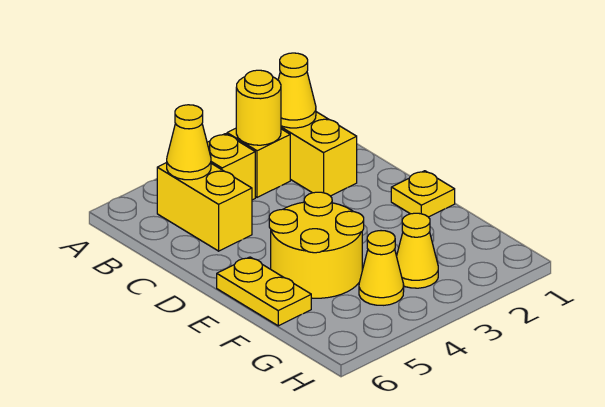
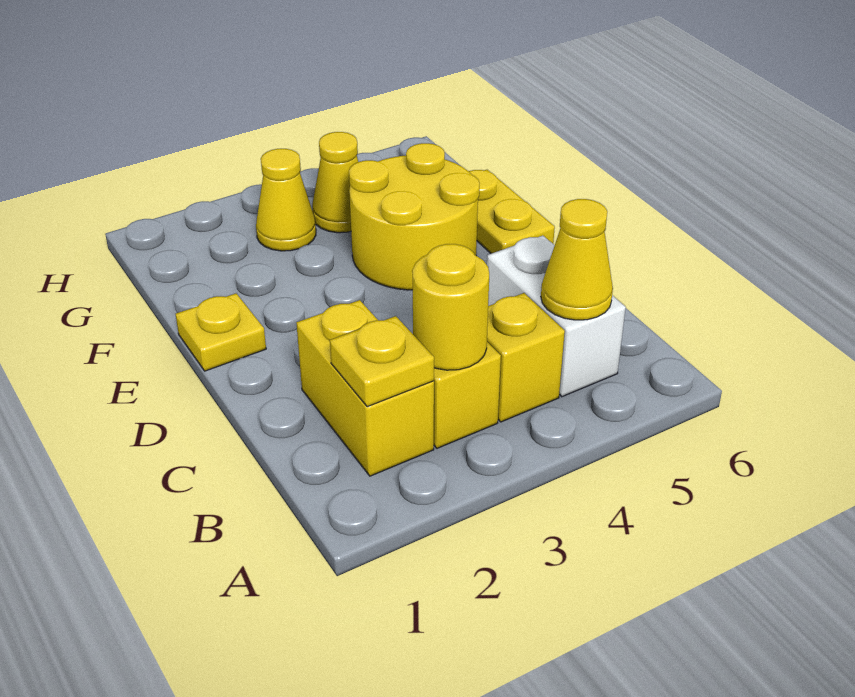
yellow 1x1 cone [278,53,316,128] -> yellow 1x1 plate [330,316,434,407]
yellow 1x2 brick [157,163,252,251] -> white 1x2 brick [487,236,626,397]

